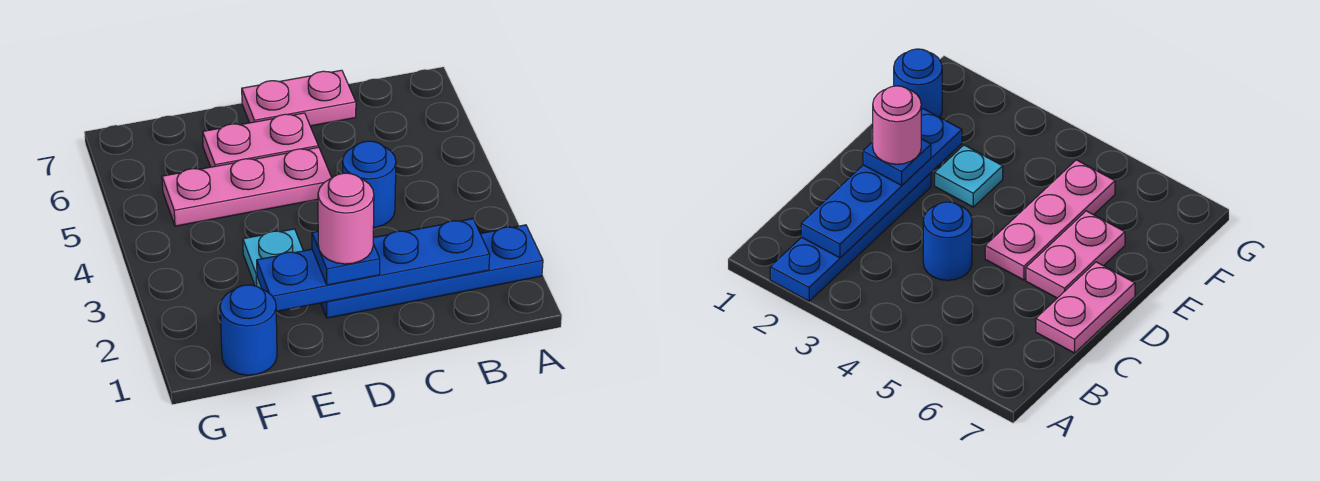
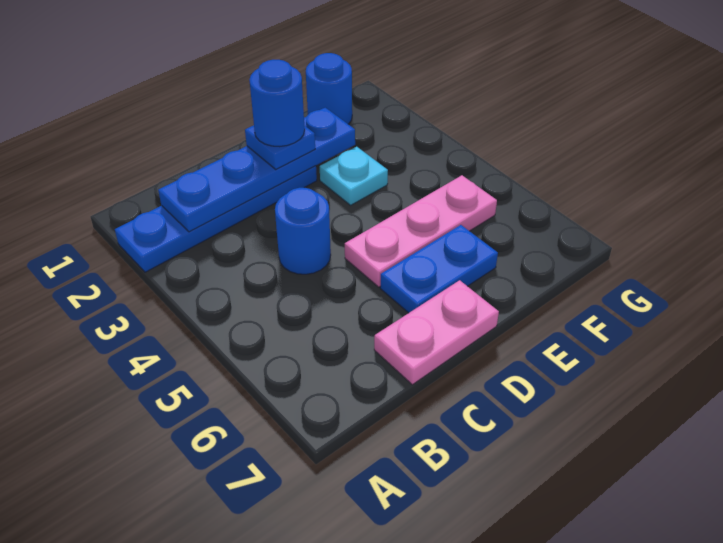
pink 1x1 round brick [318,173,374,264] -> blue 1x1 round brick [249,60,305,147]
pink 1x2 plate [203,113,318,167] -> blue 1x2 plate [380,225,498,313]

